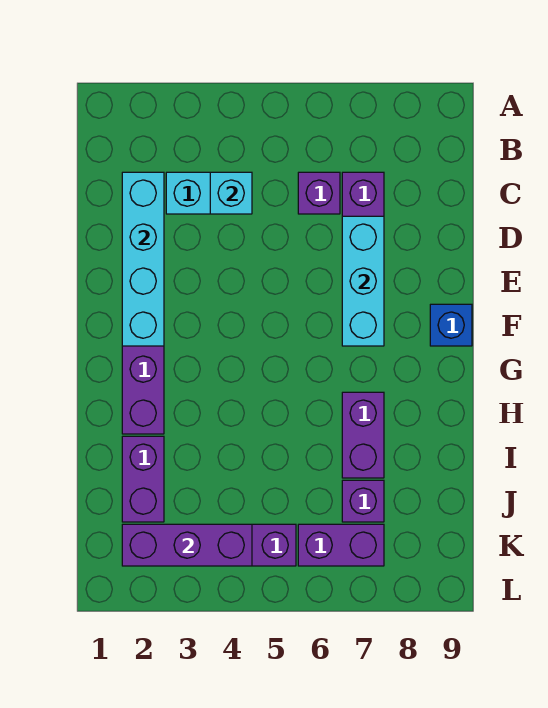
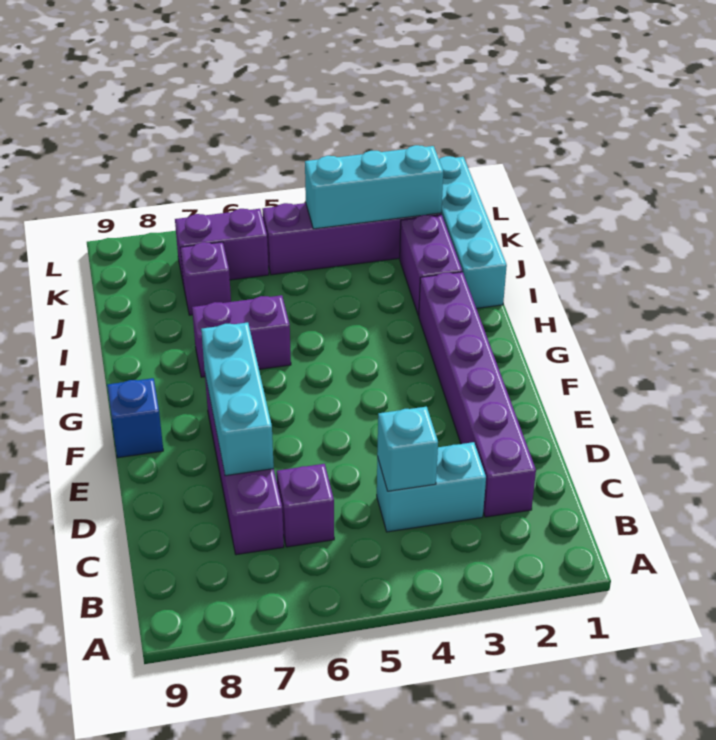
cyan 1x4 brick [122,172,164,346] -> cyan 1x4 brick moved to [439,156,507,308]
purple 1x2 brick [342,392,384,478] -> purple 1x2 brick turned to [192,295,291,377]
purple 1x3 brick [122,524,252,566] -> cyan 1x3 brick [305,145,443,229]

